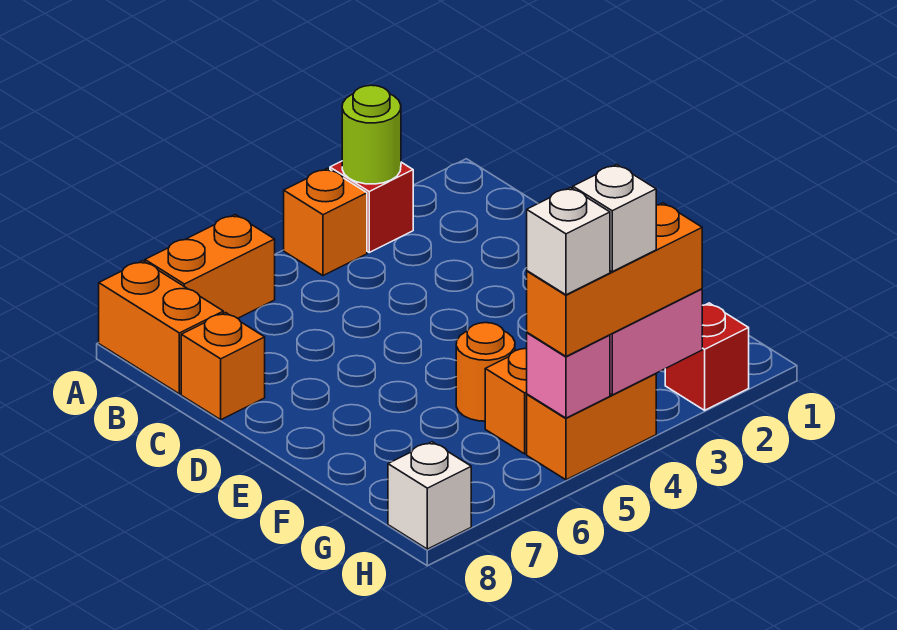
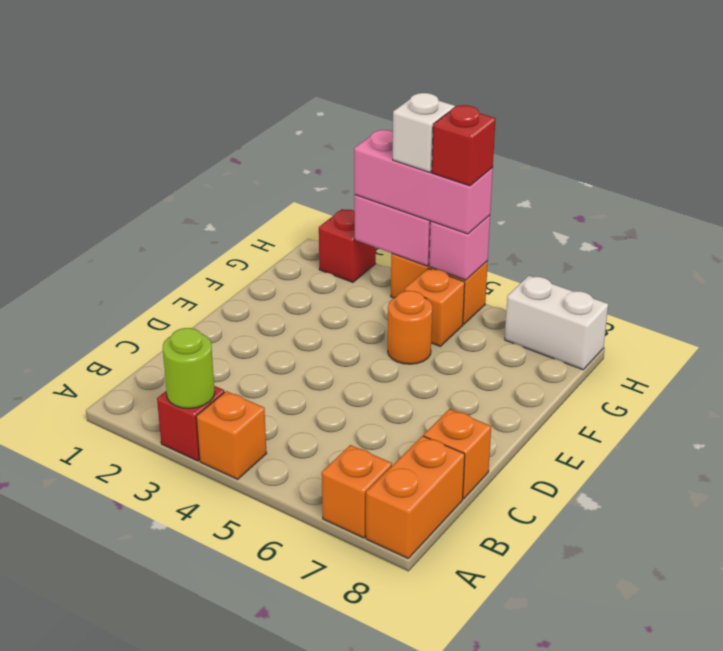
orange 1x2 brick [145,215,275,318] -> orange 1x1 brick [322,445,392,538]
orange 1x3 brick [527,203,702,356] -> pink 1x3 brick [354,130,493,234]
white 1x1 brick [527,187,610,295] -> red 1x1 brick [432,105,496,186]
white 1x1 brick [388,442,471,549] -> white 1x2 brick [505,276,608,370]

